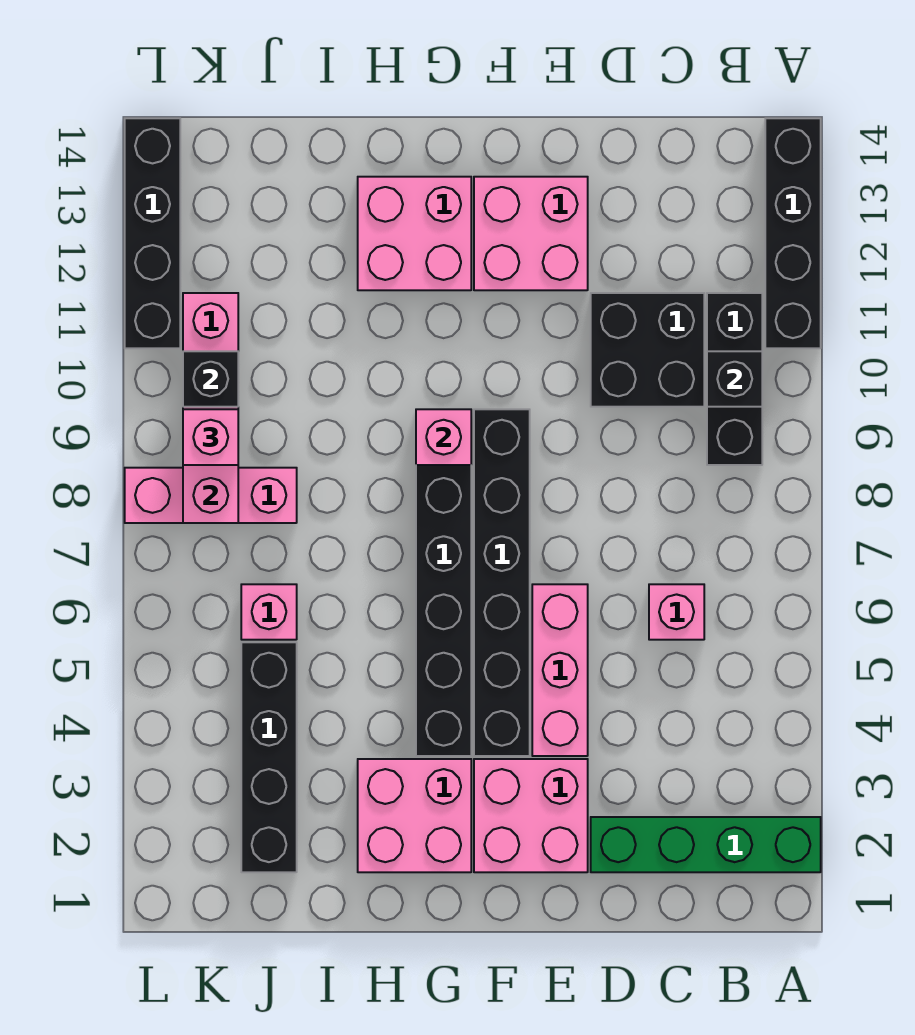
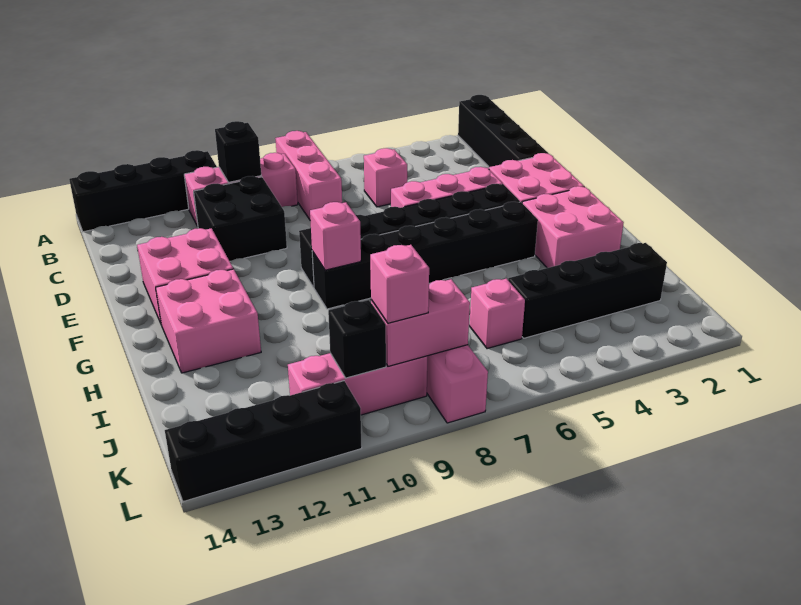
green 1x4 brick [591,817,821,872] -> black 1x4 brick [458,95,549,167]
none -> pink 1x3 brick [275,131,342,220]
black 1x3 brick [707,293,762,465] -> pink 1x3 brick [184,153,298,226]

